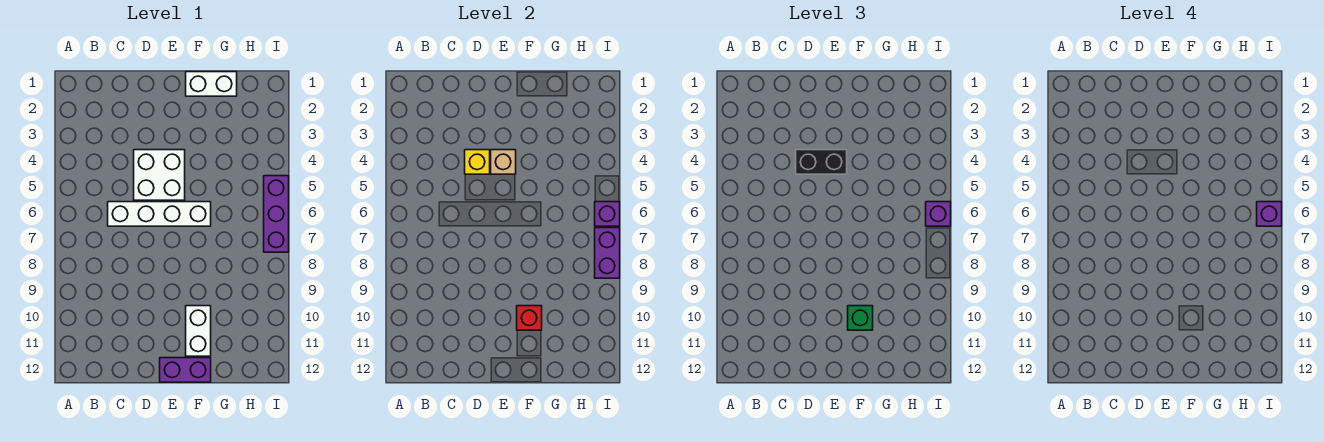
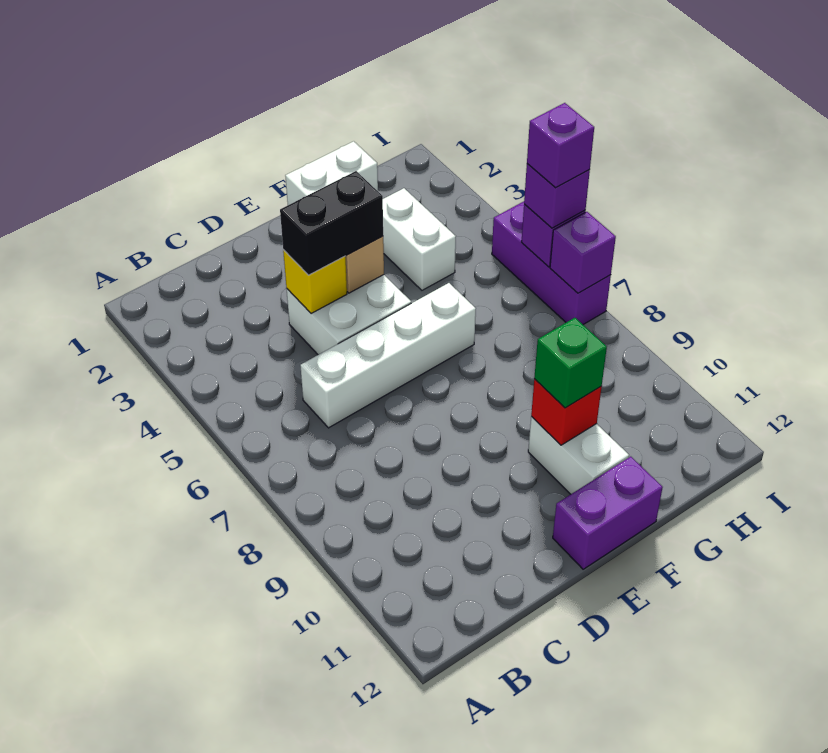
none -> white 1x2 brick [383,188,456,290]
purple 1x2 brick [595,228,620,278] -> purple 1x1 brick [550,212,616,293]

